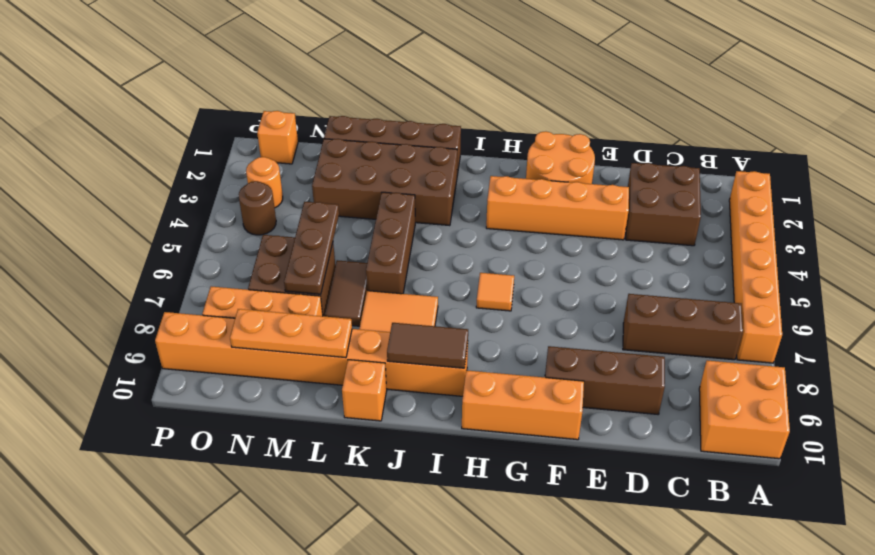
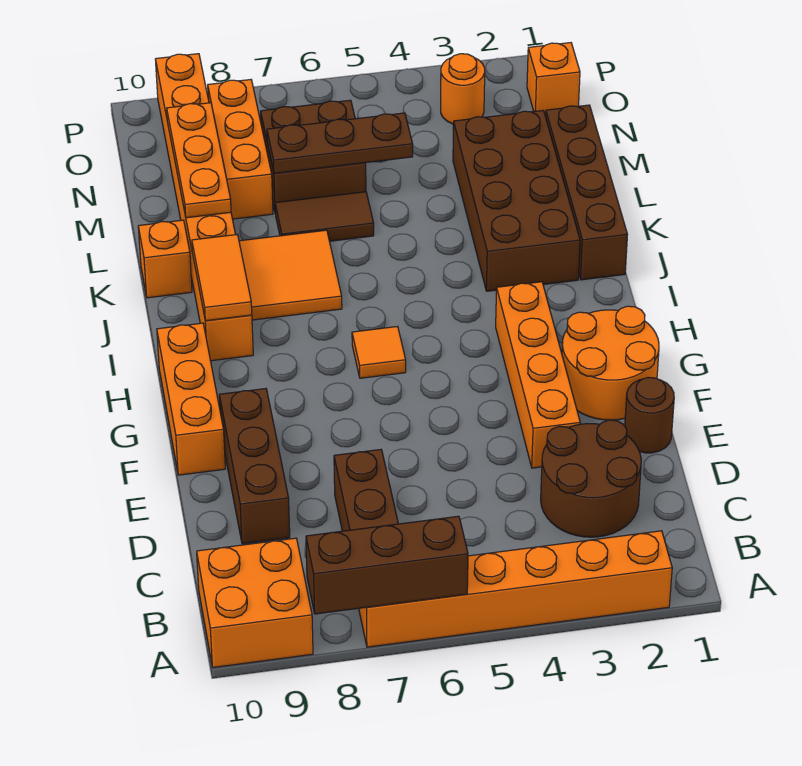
brown 2x2 brick [626,163,701,246] -> brown 2x2 round brick [541,420,641,537]
brown 1x2 tile [387,323,468,368] -> orange 1x2 tile [192,235,252,321]
brown 1x3 brick [366,192,415,294] -> brown 1x3 brick moved to [306,516,468,614]
brown 1x1 round brick [239,181,276,235] -> brown 1x1 round brick moved to [625,378,674,453]

